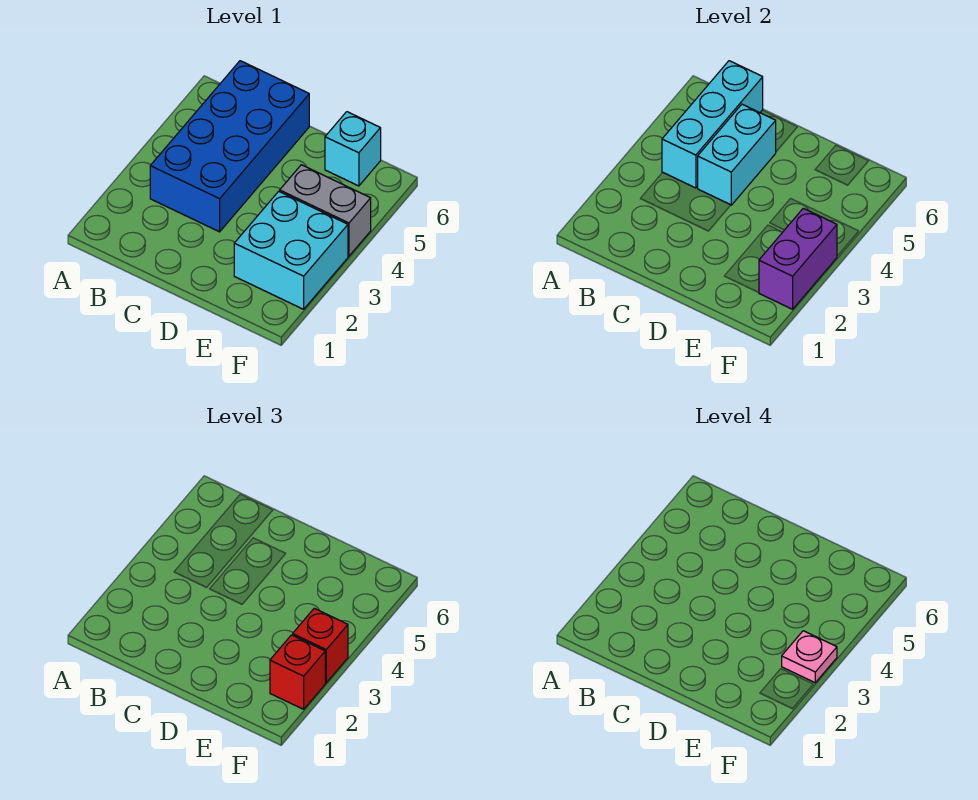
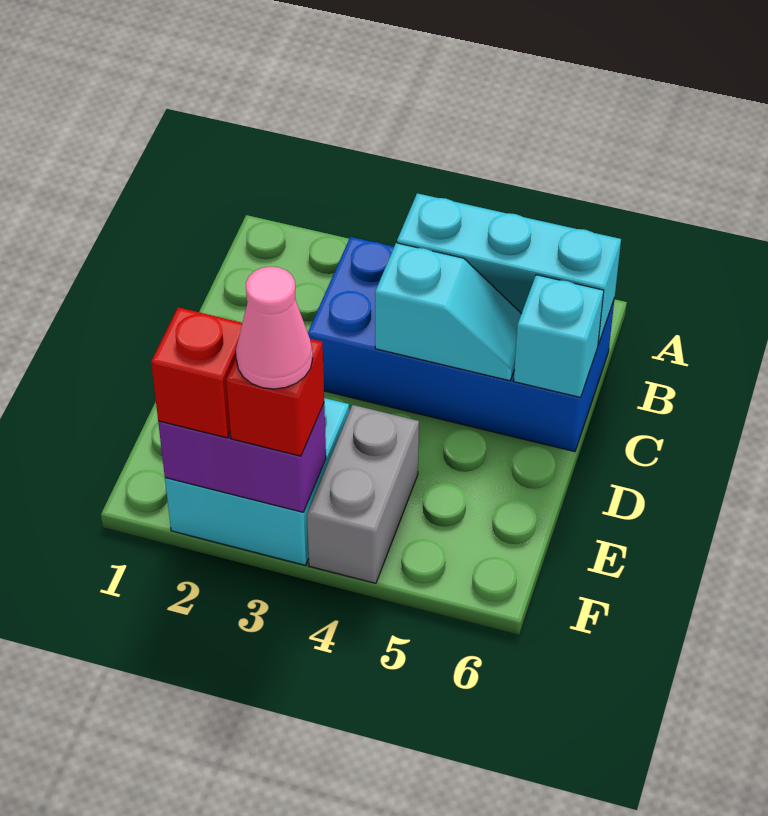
cyan 1x2 brick [698,104,776,205] -> cyan 1x2 slope [375,243,521,381]
cyan 1x1 brick [325,112,381,186] -> cyan 1x1 brick moved to [514,275,604,397]
pink 1x1 plate [782,631,837,683] -> pink 1x1 cone [236,267,313,389]

